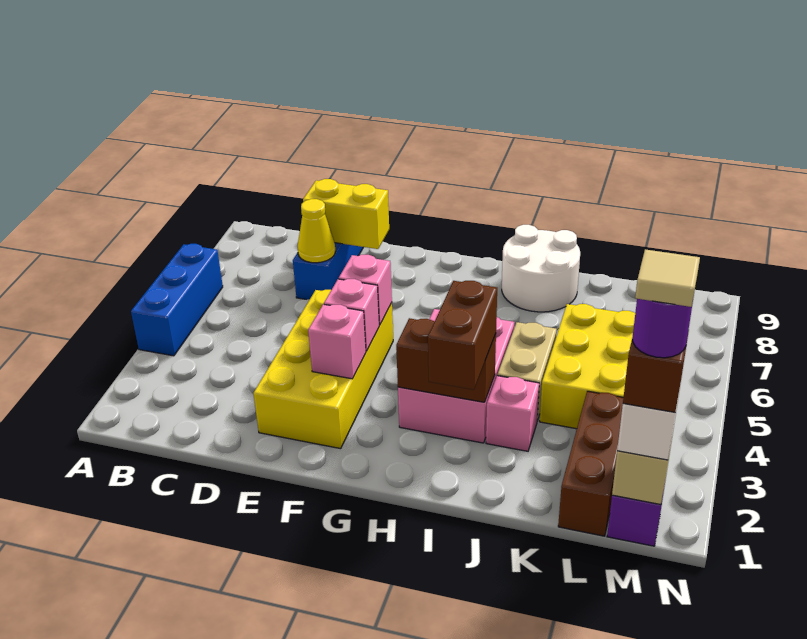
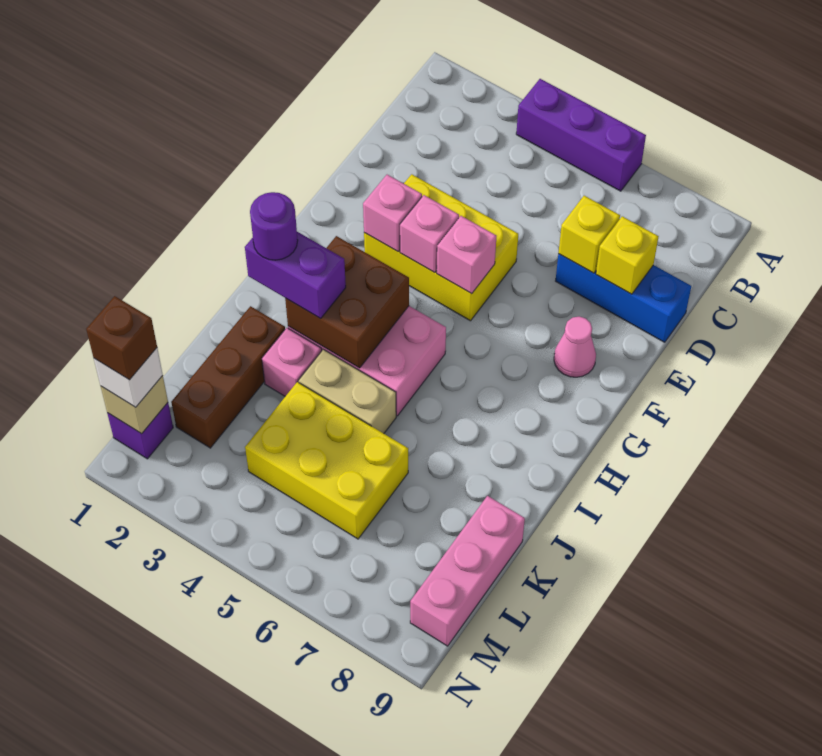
blue 1x3 brick [131,244,223,356] -> purple 1x3 brick [516,79,646,191]
yellow 1x1 cone [298,199,335,263] -> yellow 1x1 brick [558,196,620,273]
yellow 1x2 brick [303,179,389,249] -> yellow 1x1 brick [596,216,659,294]
yellow 2x4 brick [253,290,393,449] -> yellow 2x3 brick [364,174,518,321]
none -> pink 1x1 cone [554,317,596,377]
brown 1x2 brick [396,318,496,402] -> brown 2x2 brick [285,236,409,368]
brown 1x2 brick [428,281,497,390] -> purple 1x2 brick [245,232,346,318]
white 2x2 round brick [502,225,580,312] -> none
none -> pink 1x3 brick [410,496,525,646]
brown 1x3 brick [558,391,623,536] -> brown 1x3 brick turned to [171,306,285,448]
purple 1x1 round brick [633,299,693,358] -> purple 1x1 round brick moved to [250,192,298,260]
tan 1x1 tile [635,249,700,307] -> none

